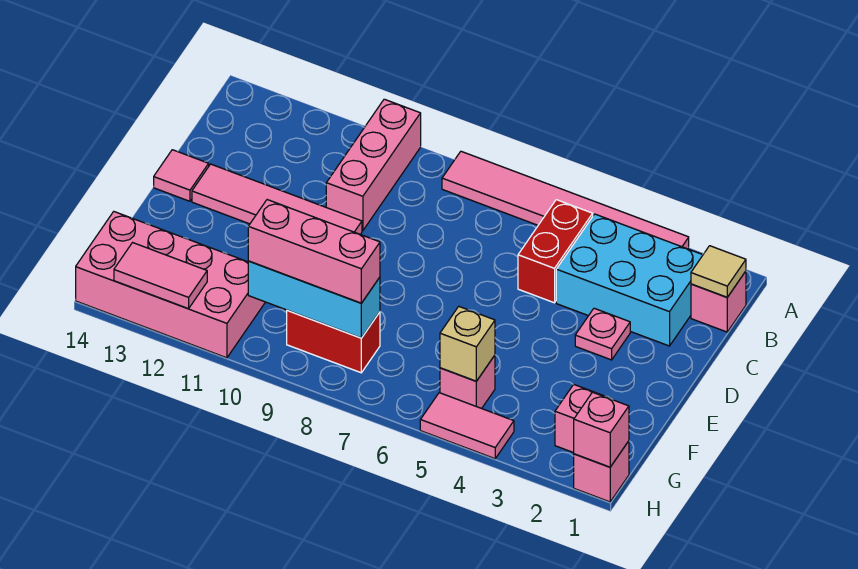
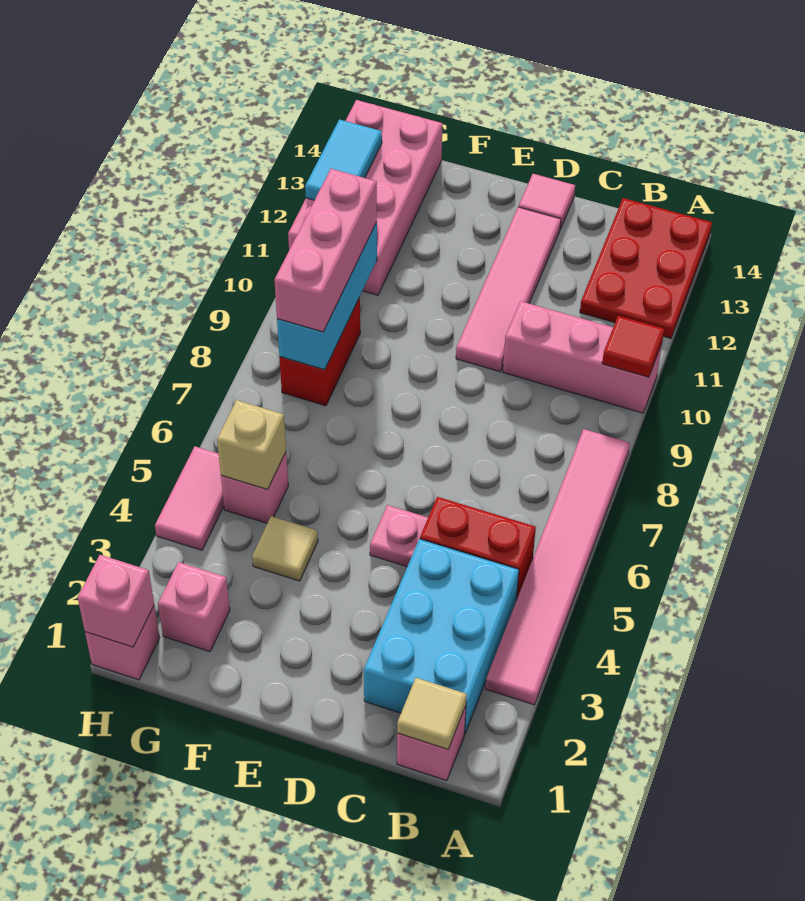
none -> red 1x1 tile [602,316,664,377]
none -> red 2x3 plate [580,198,712,338]
pink 1x1 plate [575,308,630,360] -> pink 1x1 plate moved to [370,505,428,567]
none -> tan 1x1 tile [252,516,318,581]
pink 1x2 tile [114,243,207,309] -> cyan 1x2 tile [305,119,382,200]

